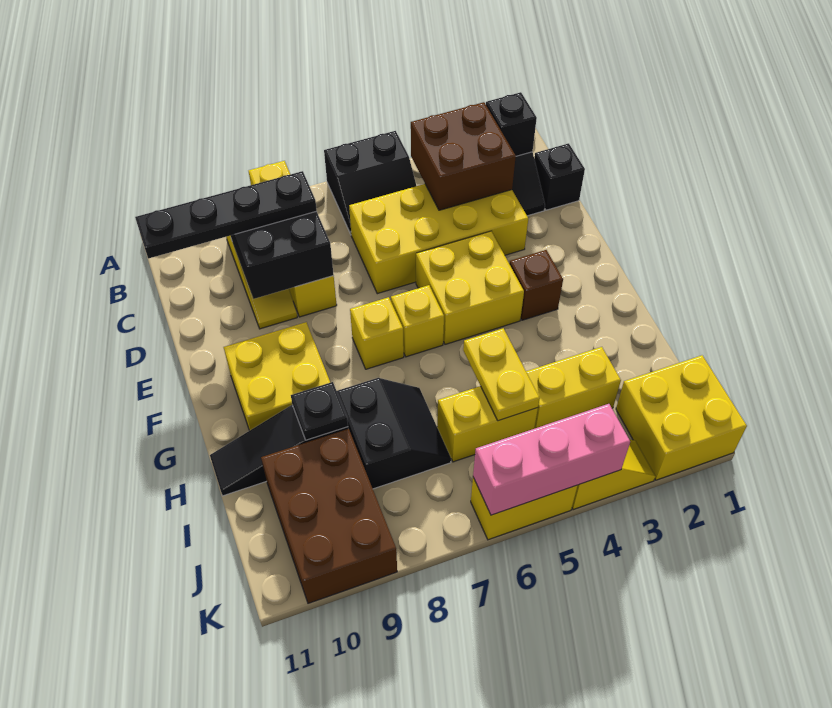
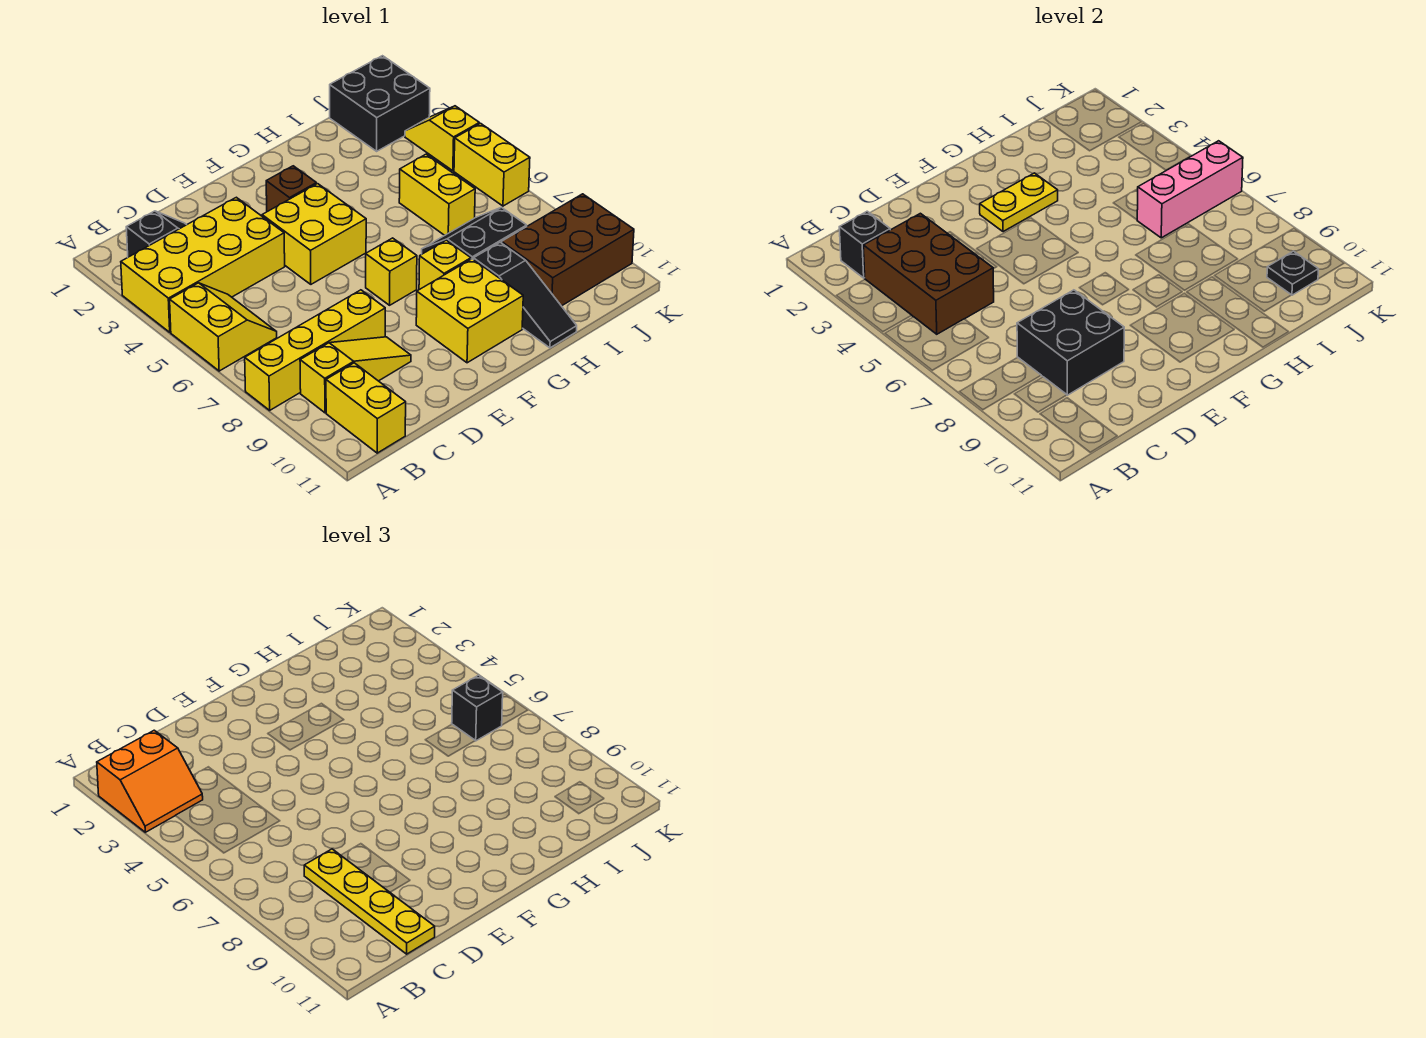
none -> orange 2x2 slope [97,730,203,832]
black 2x2 slope [324,131,416,234] -> yellow 2x2 slope [170,283,277,371]
brown 2x2 brick [411,102,516,210] -> brown 2x3 brick [863,213,994,334]
black 1x1 brick [534,143,585,210] -> black 1x1 brick moved to [452,675,503,741]
yellow 2x4 brick [349,184,528,294] -> yellow 2x4 brick turned to [121,197,285,332]
black 1x4 plate [135,171,317,259] -> yellow 1x4 plate [304,849,435,954]
yellow 1x1 brick [391,285,444,357] -> yellow 1x1 brick moved to [419,240,471,290]
yellow 1x2 plate [463,328,540,421] -> yellow 1x2 plate moved to [980,173,1058,232]
black 1x1 plate [291,382,348,440] -> black 1x1 plate moved to [1267,251,1318,295]
yellow 1x2 brick [526,347,621,429] -> yellow 1x2 brick moved to [326,363,406,453]
yellow 2x2 brick [616,355,747,480] -> black 2x2 brick [330,56,430,151]
pink 1x3 brick [473,404,630,515] -> pink 1x3 brick turned to [1137,141,1243,238]

